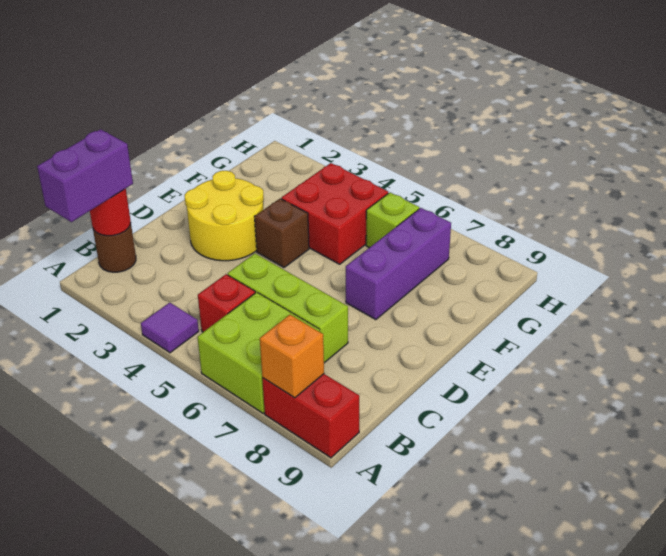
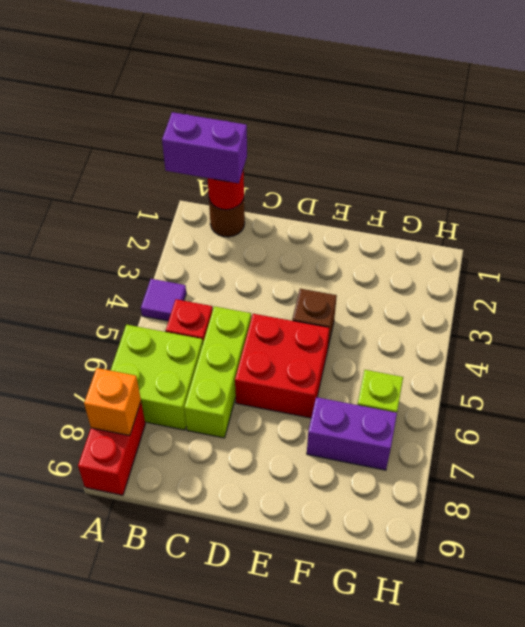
yellow 2x2 round brick [185,171,264,261] -> none
purple 1x3 brick [346,208,451,320] -> purple 1x2 brick [307,397,397,470]
red 2x2 brick [281,163,388,264] -> red 2x2 brick moved to [235,314,329,418]

